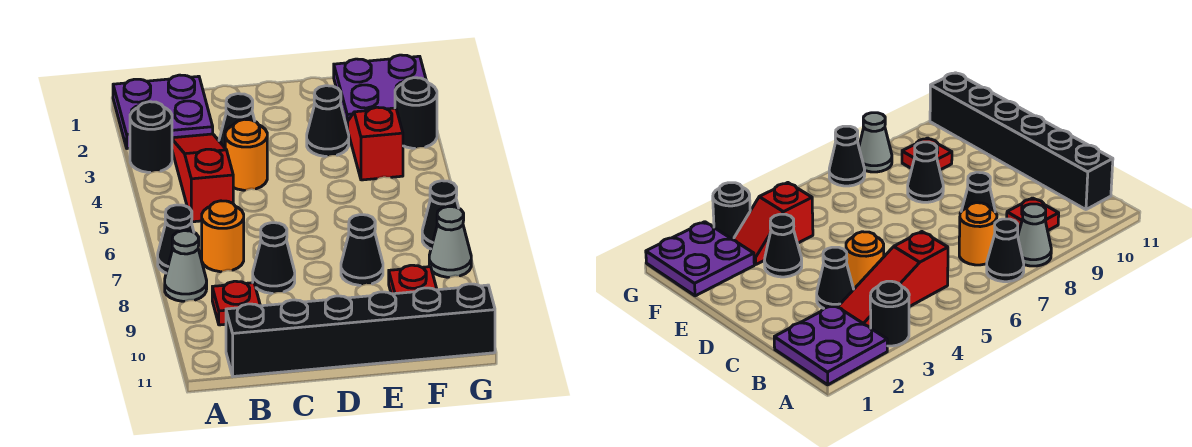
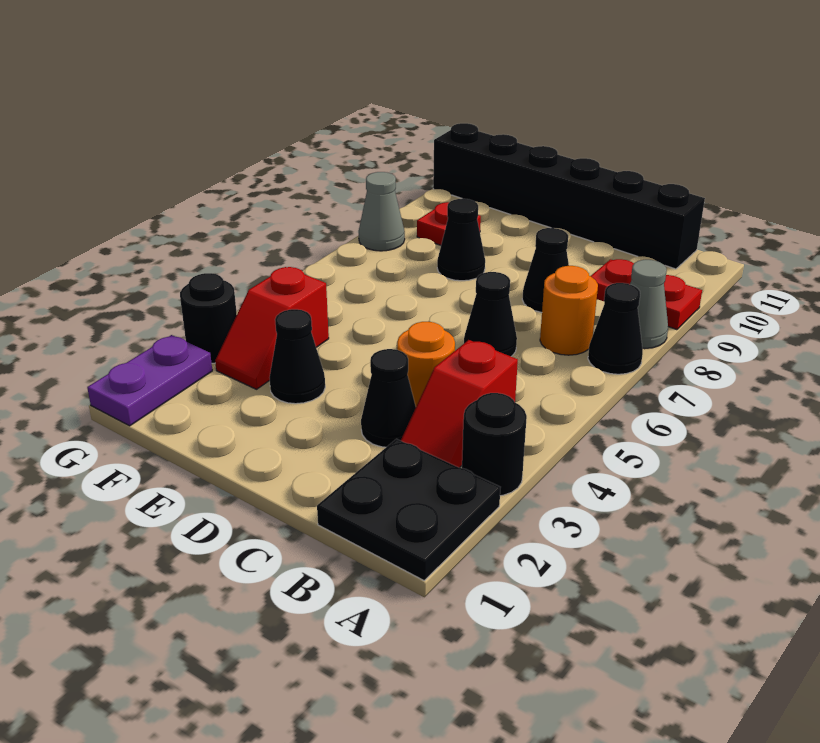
purple 2x2 plate [113,75,213,149] -> black 2x2 plate [317,439,501,580]
red 1x3 slope [172,134,233,222] -> red 1x2 slope [401,340,518,468]
red 1x1 plate [212,281,260,325] -> red 1x2 plate [591,259,702,330]
purple 2x2 plate [334,55,426,128] -> purple 1x2 plate [87,335,212,426]
black 1x1 cone [422,181,459,249] -> black 1x1 cone moved to [464,272,517,356]

